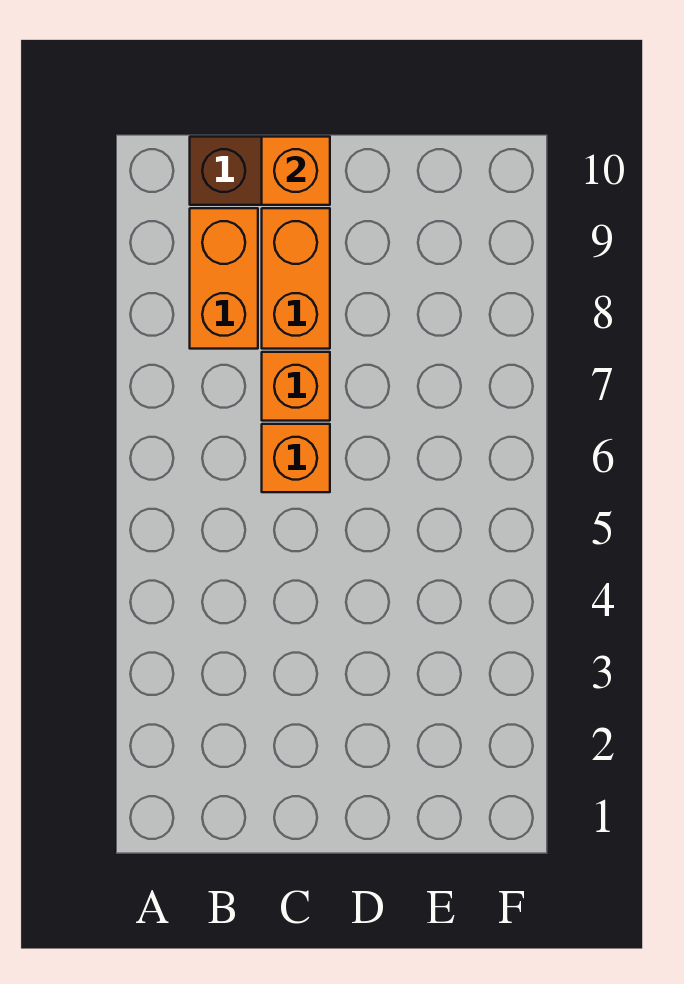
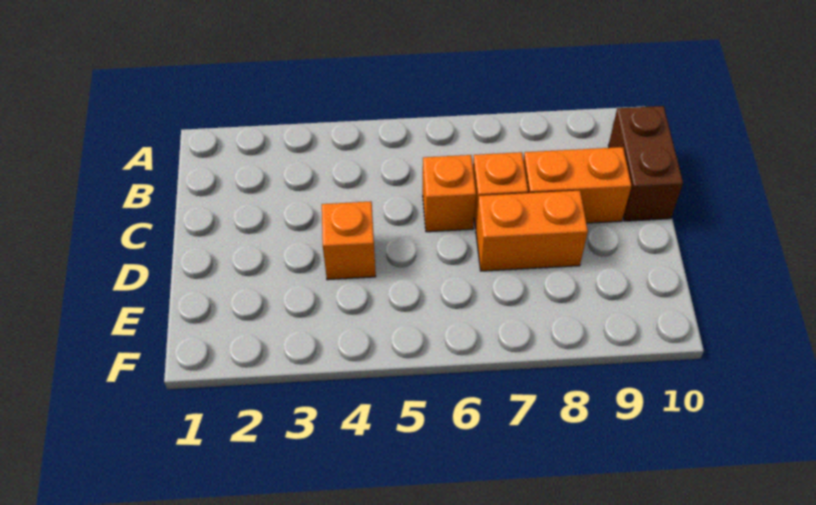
orange 1x2 brick [190,208,258,349] -> orange 1x2 brick moved to [476,191,588,271]
orange 1x1 brick [262,137,330,205] -> orange 1x1 brick moved to [322,202,376,280]

